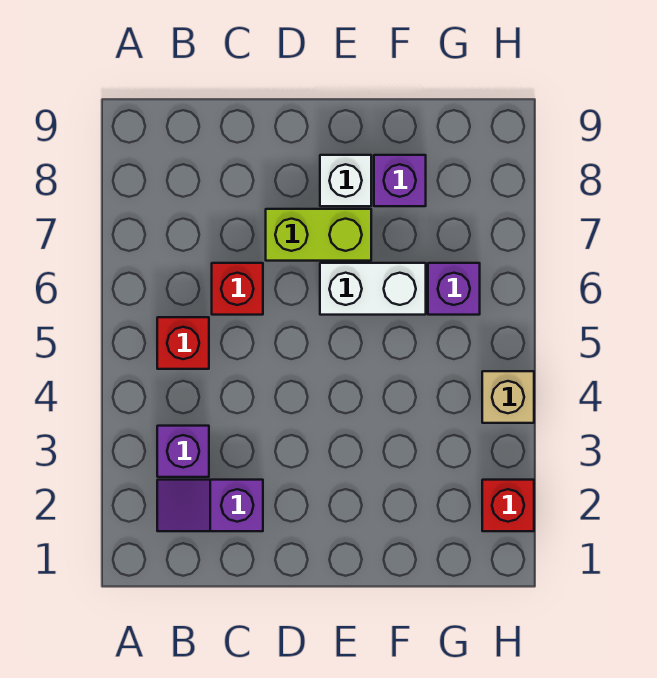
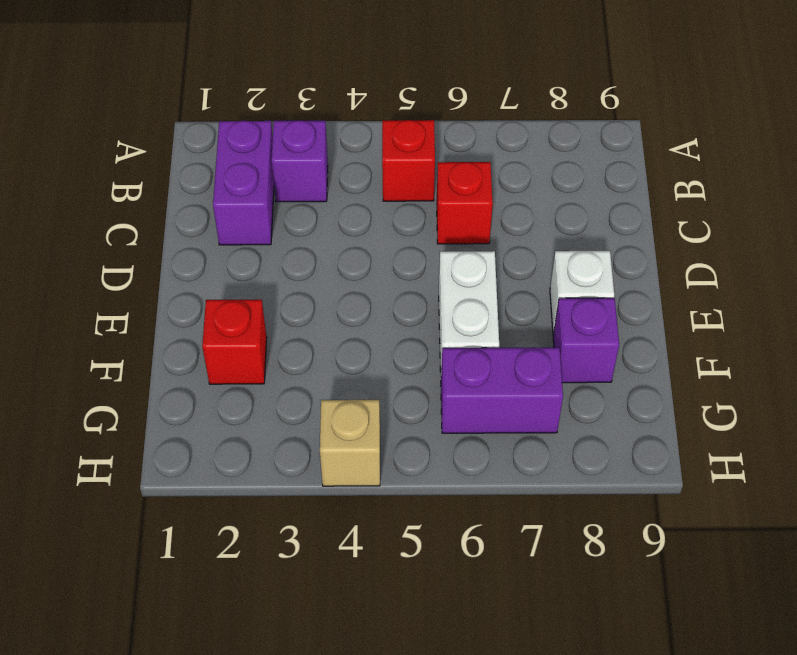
purple 1x2 slope [157,480,263,531] -> purple 1x2 brick [213,121,274,245]
lime 1x2 brick [266,209,371,261] -> none
purple 1x1 brick [428,263,480,315] -> purple 1x2 brick [441,347,563,433]
red 1x1 brick [482,480,534,531] -> red 1x1 brick moved to [202,300,267,384]

